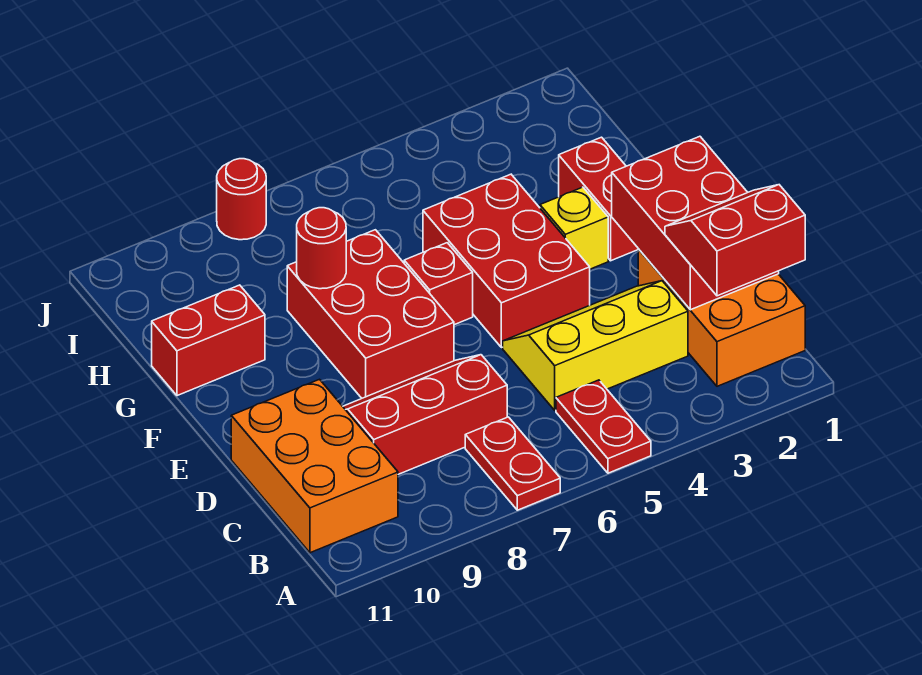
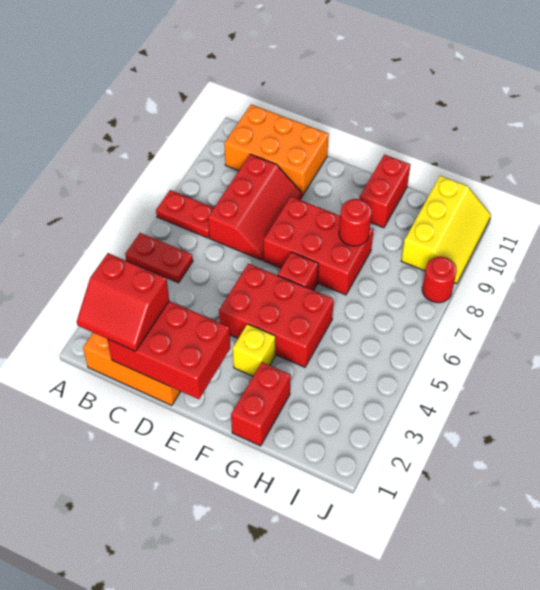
red 2x2 slope [665,185,805,296] -> red 2x2 slope turned to [77,253,169,351]
yellow 2x3 slope [503,281,688,410] -> yellow 2x3 slope moved to [401,176,491,284]
red 1x2 brick [559,137,638,261] -> red 1x2 brick turned to [231,362,291,446]

